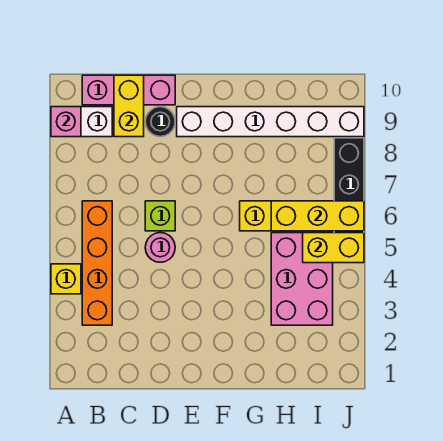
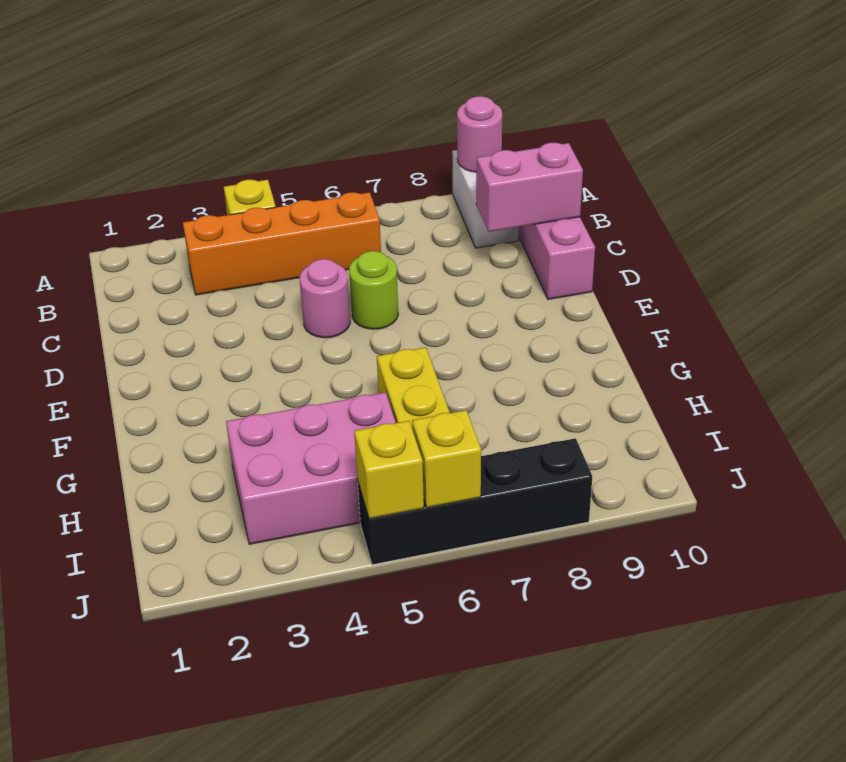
pink 1x1 brick [51,107,81,137] -> pink 1x1 round brick [457,96,502,172]
yellow 1x2 brick [114,75,144,137] -> pink 1x2 brick [476,143,583,232]
lime 1x1 brick [145,201,175,231] -> lime 1x1 round brick [349,251,398,329]
black 1x1 round brick [145,107,175,137] -> none
white 1x6 brick [177,107,364,137] -> none
yellow 1x3 brick [271,201,364,231] -> yellow 1x1 brick [412,410,481,508]
yellow 1x2 brick [303,233,364,263] -> yellow 1x1 brick [354,421,424,519]

